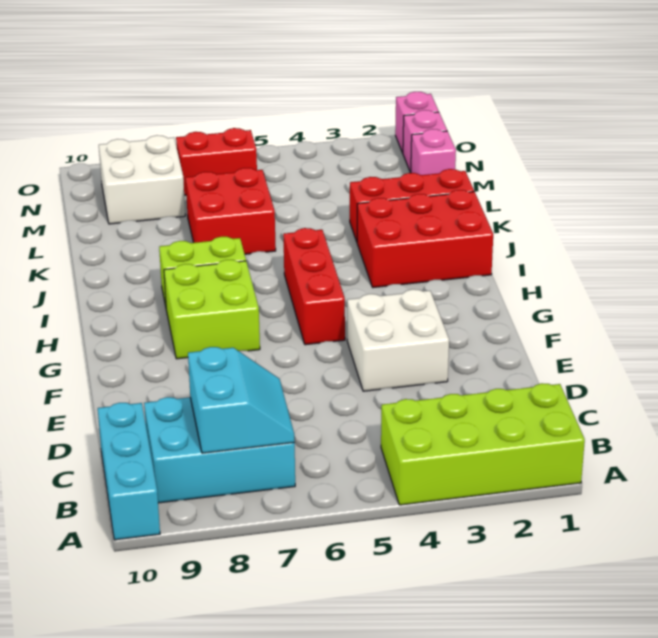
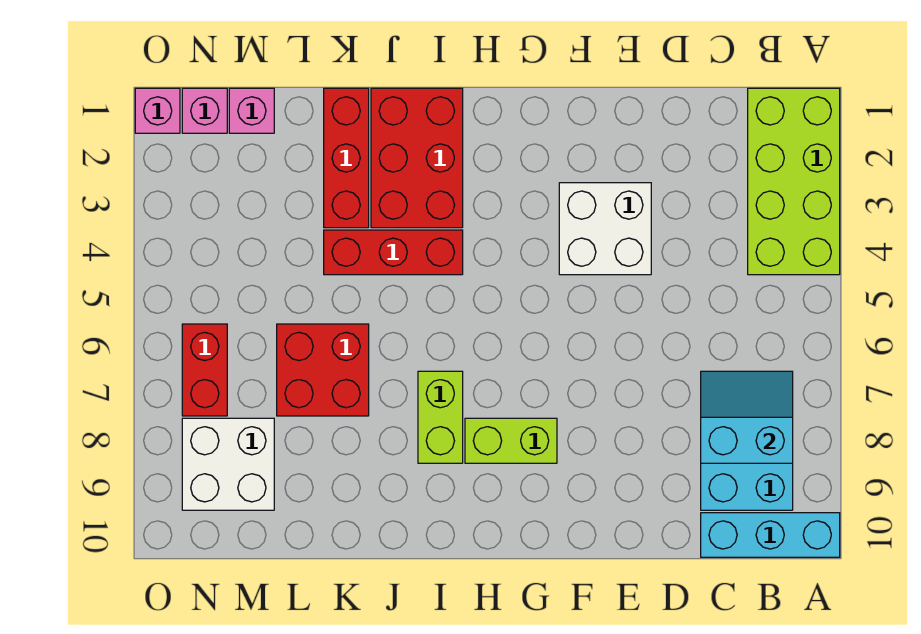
red 1x3 brick [283,228,345,345] -> red 1x3 brick moved to [324,230,463,275]
lime 2x2 brick [164,260,260,359] -> lime 1x2 brick [465,418,557,463]

